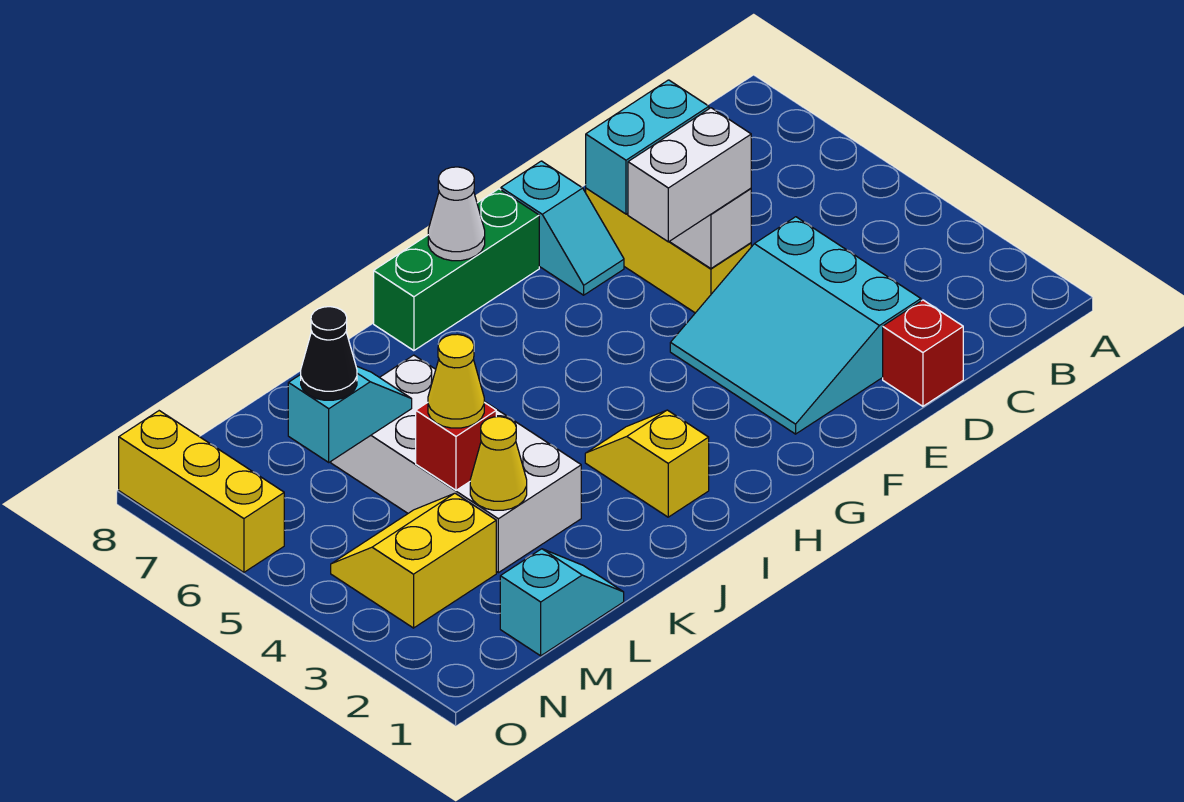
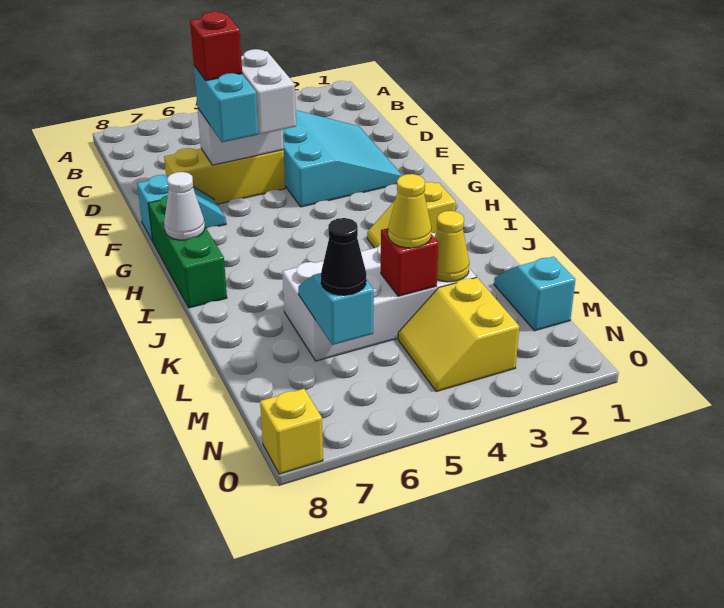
red 1x1 brick [883,300,963,406] -> red 1x1 brick moved to [190,12,242,81]
cyan 3x3 slope [670,217,921,434] -> cyan 3x3 slope turned to [283,110,403,207]
yellow 1x3 brick [119,411,284,572] -> yellow 1x1 brick [260,389,323,474]

